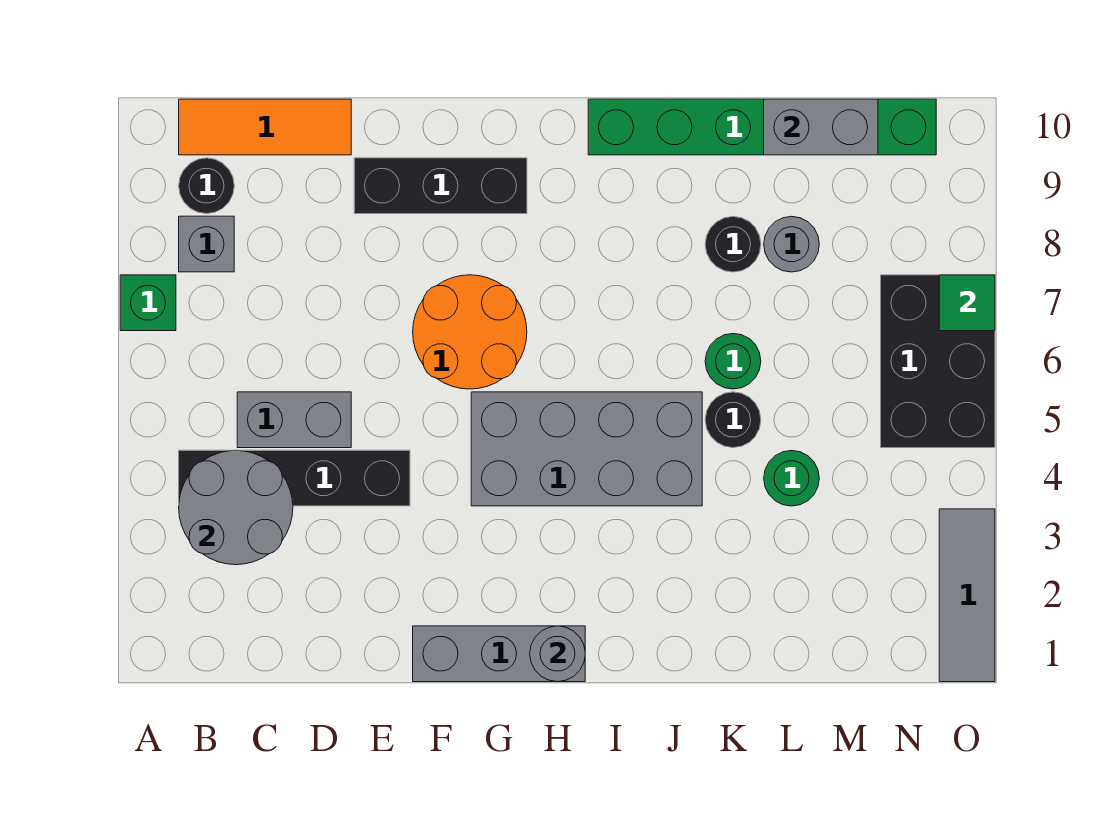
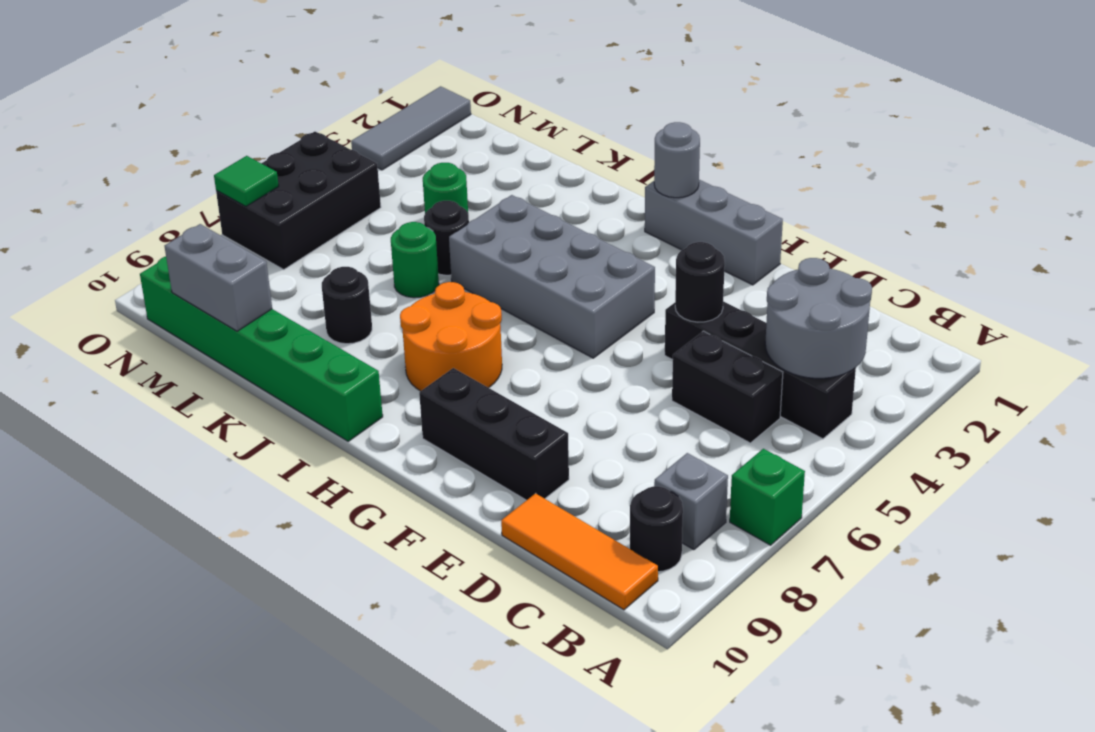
grey 1x2 brick [237,392,351,448] -> black 1x2 brick [672,331,783,443]
none -> black 1x1 round brick [675,242,725,322]
orange 2x2 round brick [413,275,527,389] -> orange 2x2 round brick moved to [400,282,502,391]
grey 1x1 round brick [764,216,819,272] -> none

